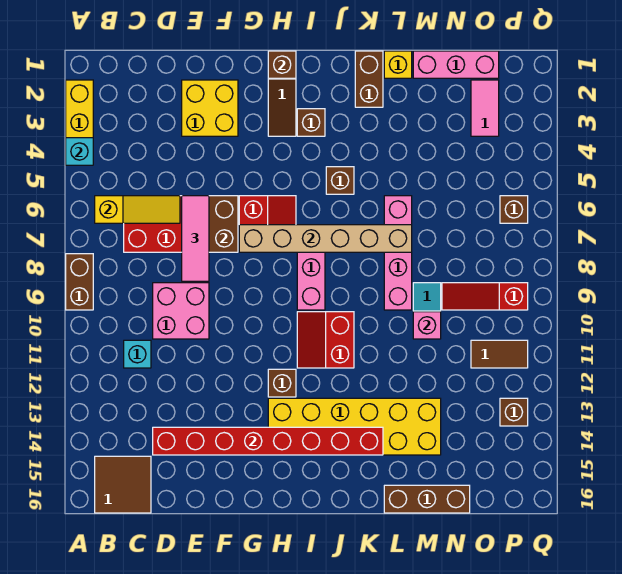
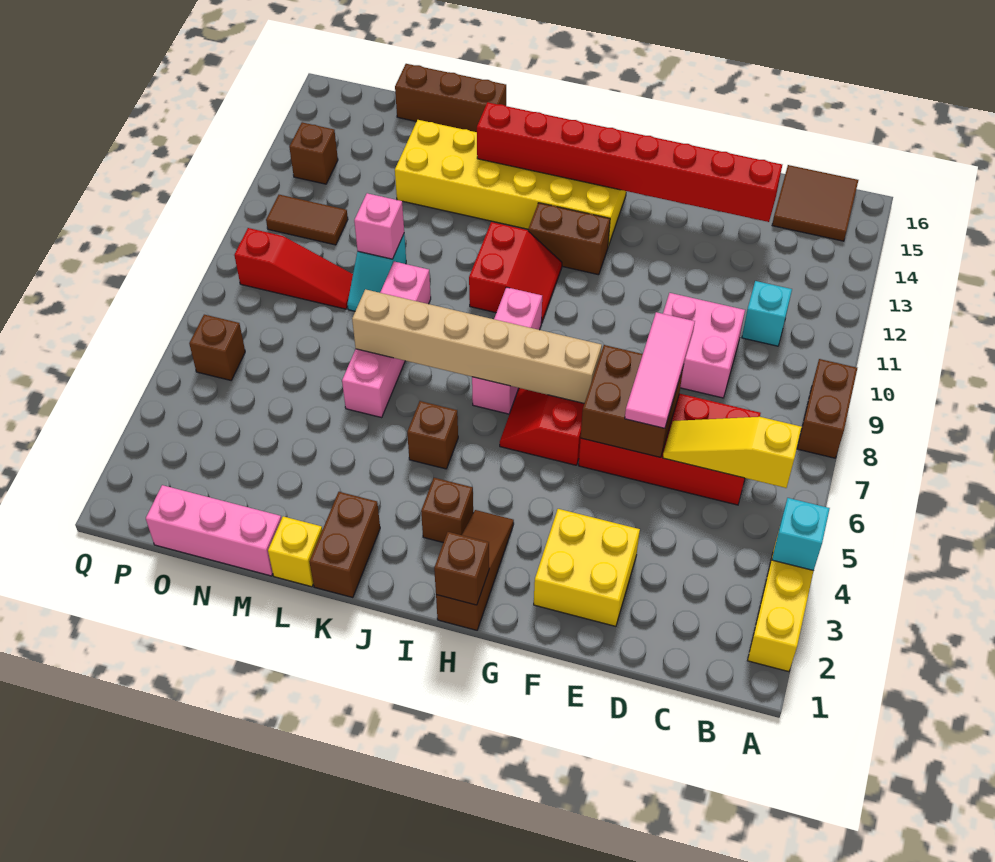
brown 1x1 brick [268,369,296,397] -> brown 1x2 brick [528,203,610,275]
pink 1x2 tile [471,80,499,136] -> none

